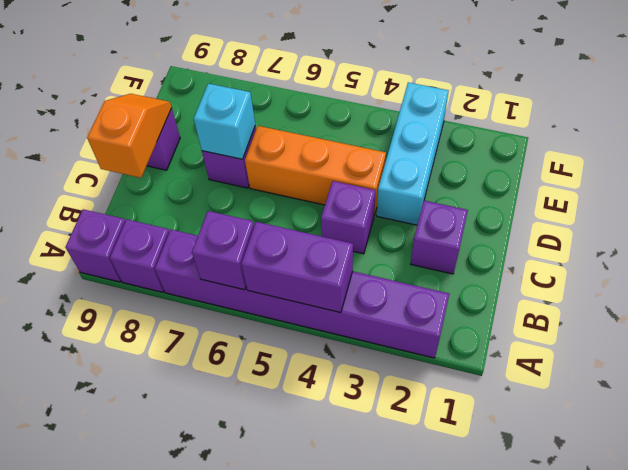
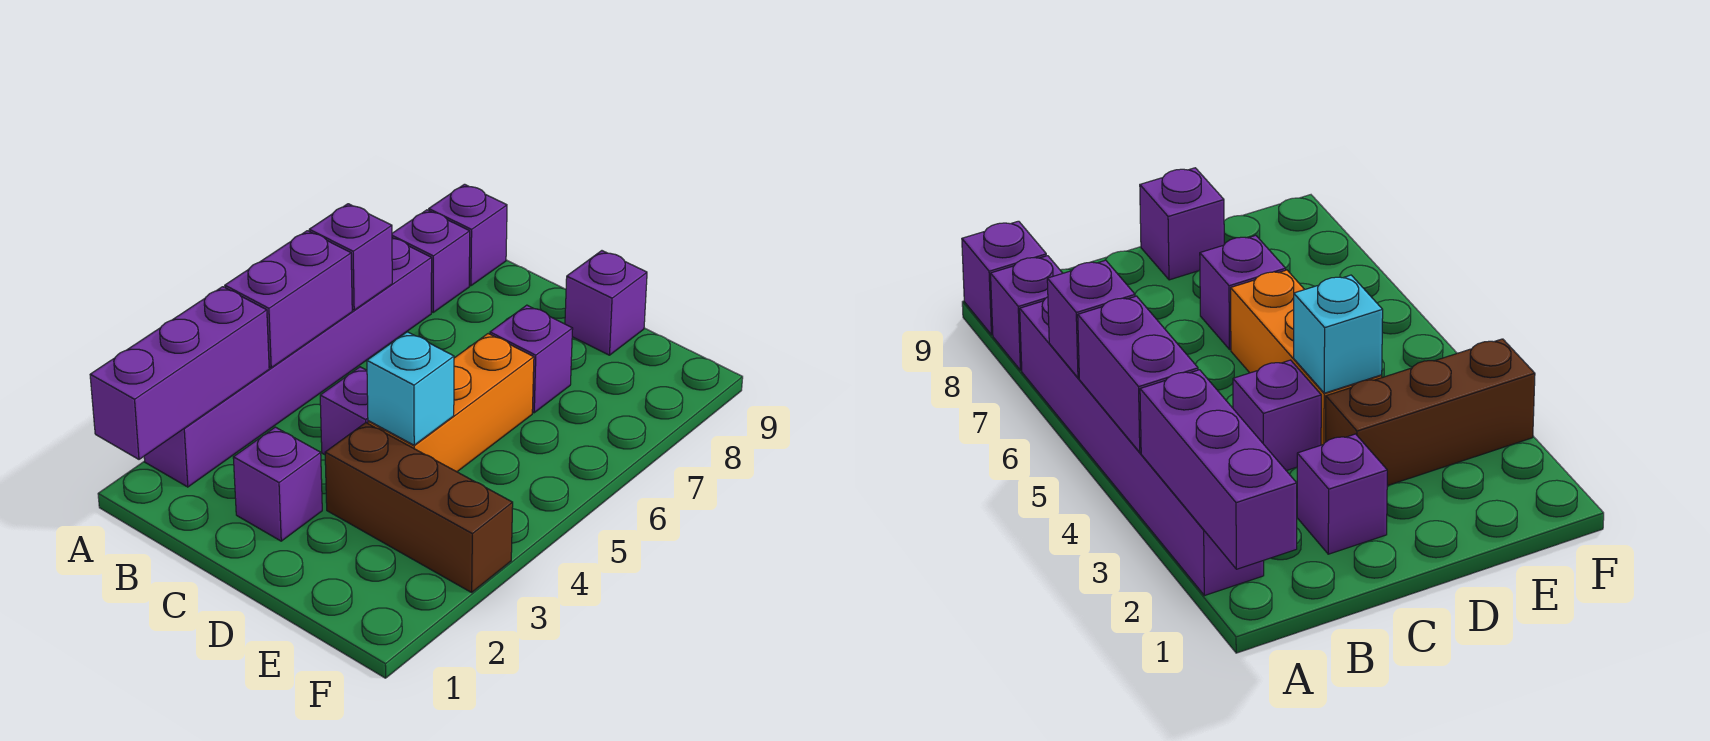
none -> purple 1x3 brick [90,287,269,459]
orange 1x2 slope [87,94,172,178] -> none
cyan 1x3 brick [377,82,449,225] -> brown 1x3 brick [325,423,513,592]
cyan 1x1 brick [194,84,255,159] -> cyan 1x1 brick moved to [367,332,454,445]

